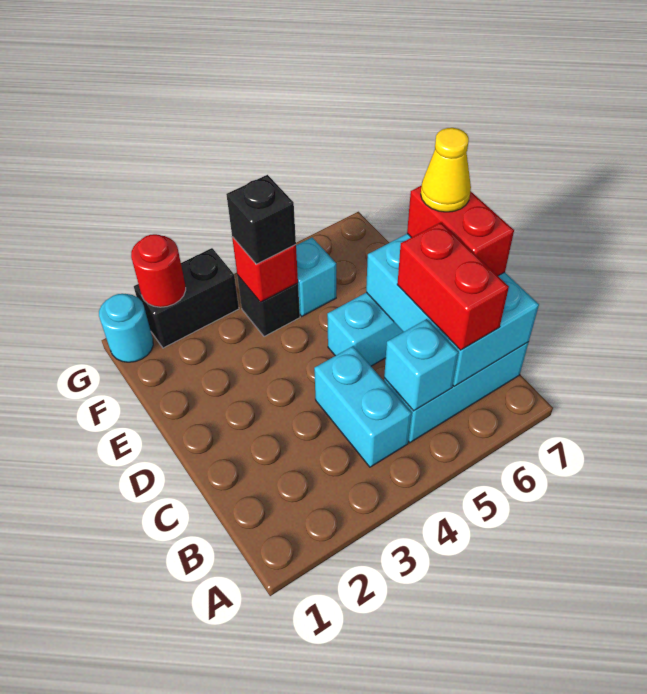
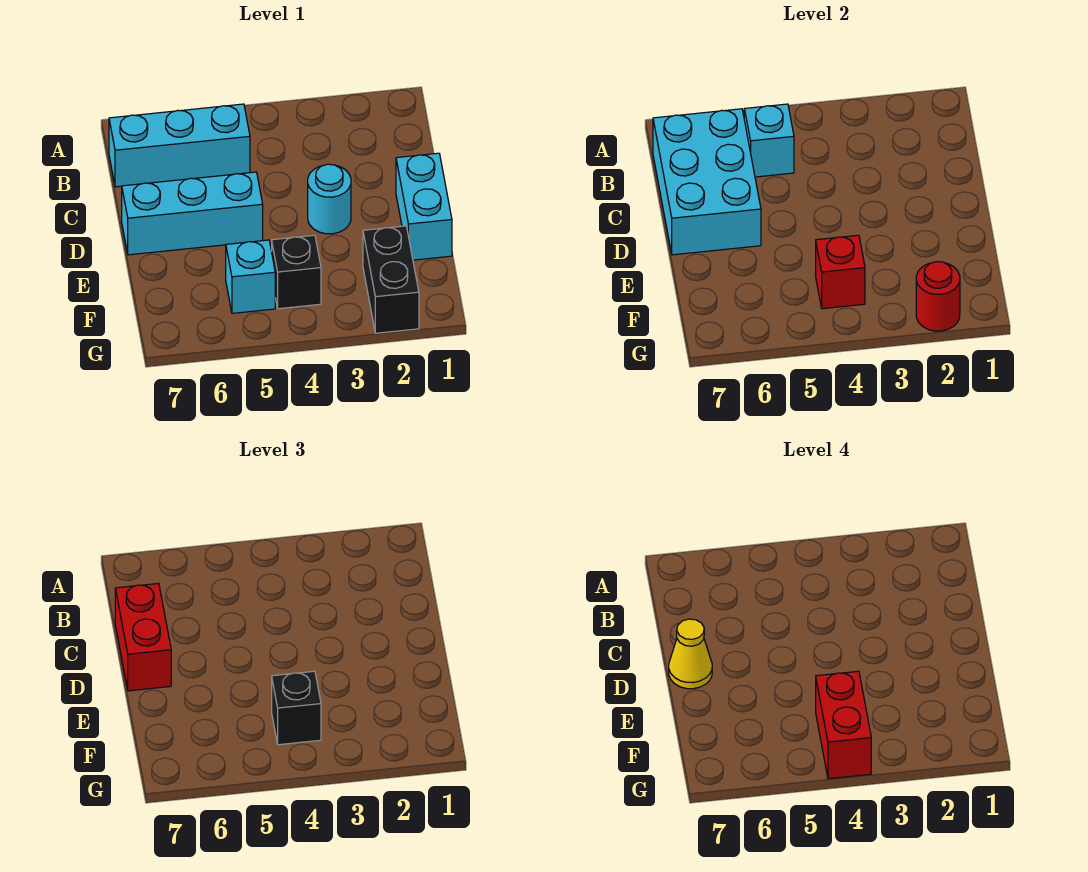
cyan 1x2 brick [314,346,411,467] -> cyan 1x2 brick moved to [396,153,452,260]
red 1x2 brick [397,222,509,350] -> red 1x2 brick moved to [816,671,871,779]
cyan 1x1 round brick [99,294,153,362] -> cyan 1x1 round brick moved to [308,164,351,234]
black 1x2 brick [134,248,239,348] -> black 1x2 brick turned to [363,226,419,333]

